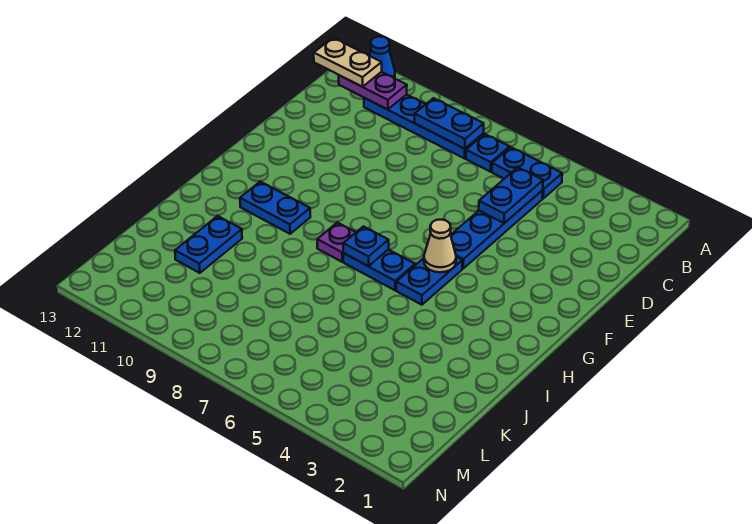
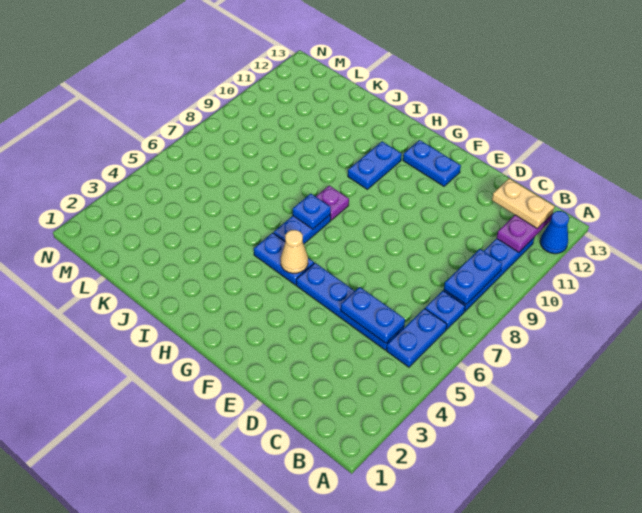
tan 1x2 plate [314,38,382,87] -> tan 1x2 plate turned to [492,178,554,228]
blue 1x2 plate [175,216,242,273] -> blue 1x2 plate moved to [403,140,461,186]

